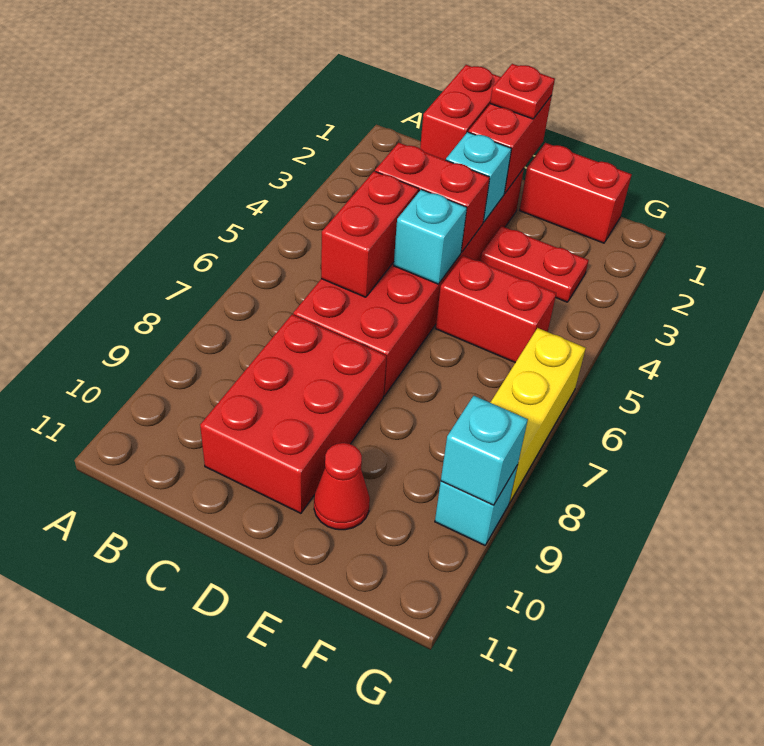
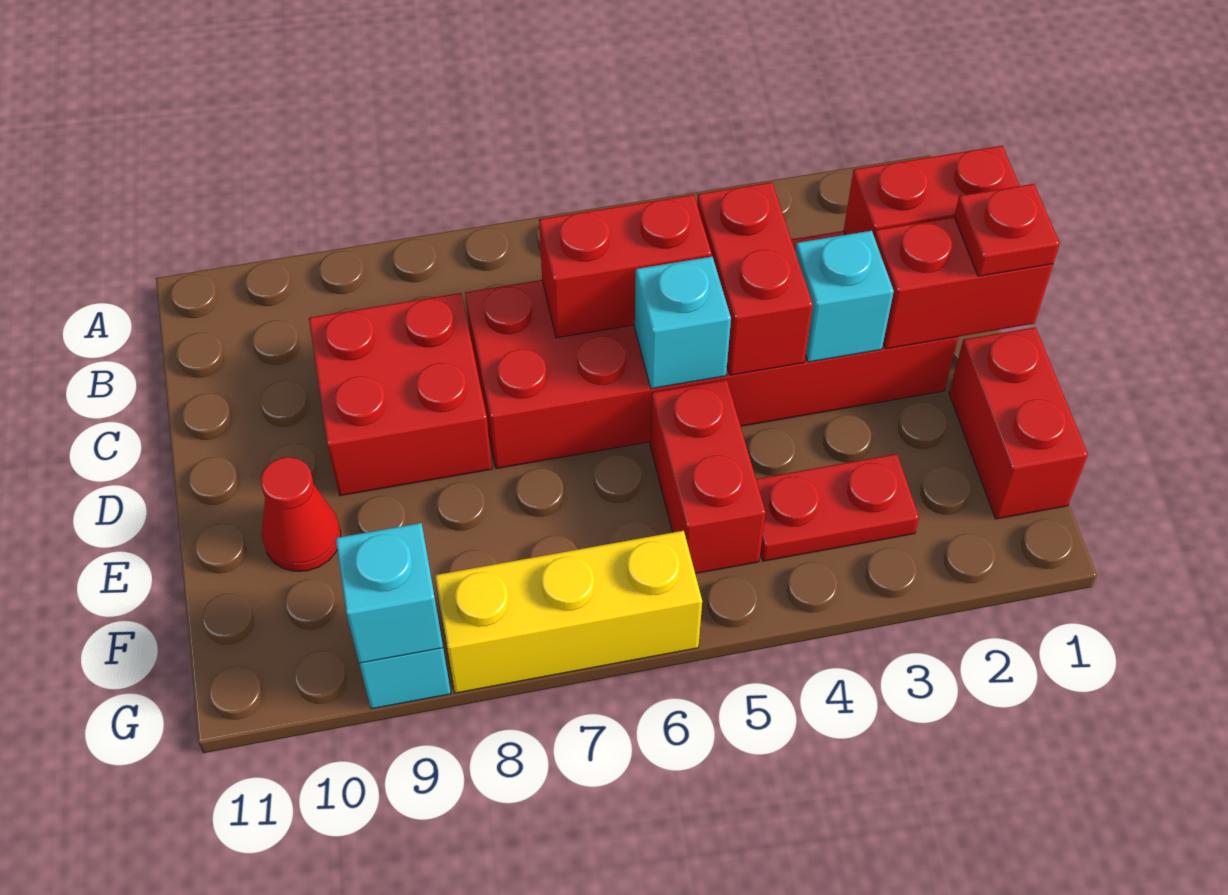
red 2x3 brick [200,314,387,513] -> red 2x2 brick [309,293,492,496]
red 1x2 plate [480,226,589,302] -> red 1x2 plate turned to [756,454,919,561]

